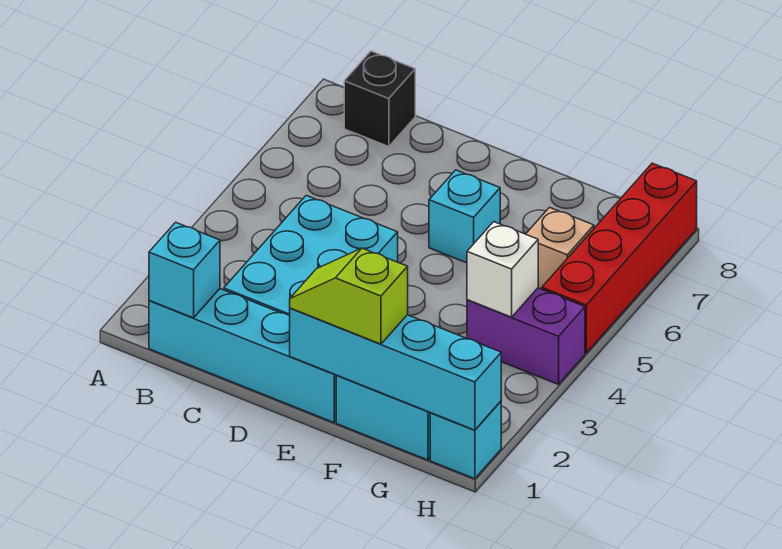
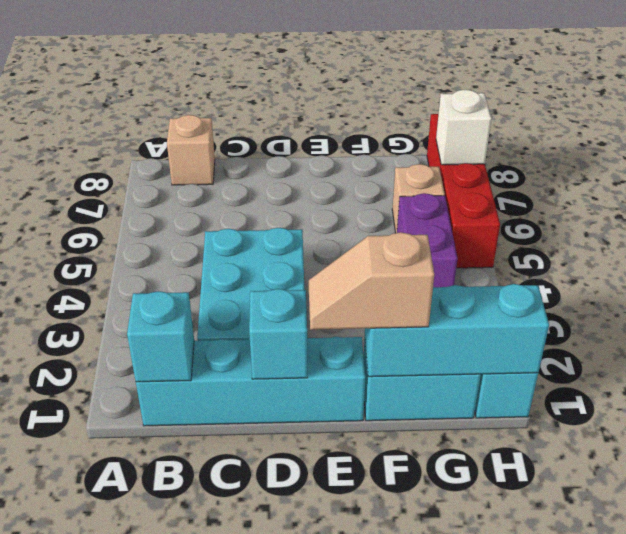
black 1x1 brick [344,51,415,147] -> tan 1x1 brick [167,115,215,185]
cyan 1x4 brick [290,308,501,430] -> cyan 1x3 brick [365,284,549,377]
lime 1x2 slope [290,248,408,344] -> tan 1x2 slope [309,232,434,330]
cyan 1x1 brick [429,170,500,263] -> cyan 1x1 brick moved to [249,289,308,379]
purple 1x2 brick [467,288,585,384] -> purple 1x2 brick turned to [397,193,458,287]
white 1x1 brick [467,222,538,317] -> white 1x1 brick moved to [436,90,491,165]

